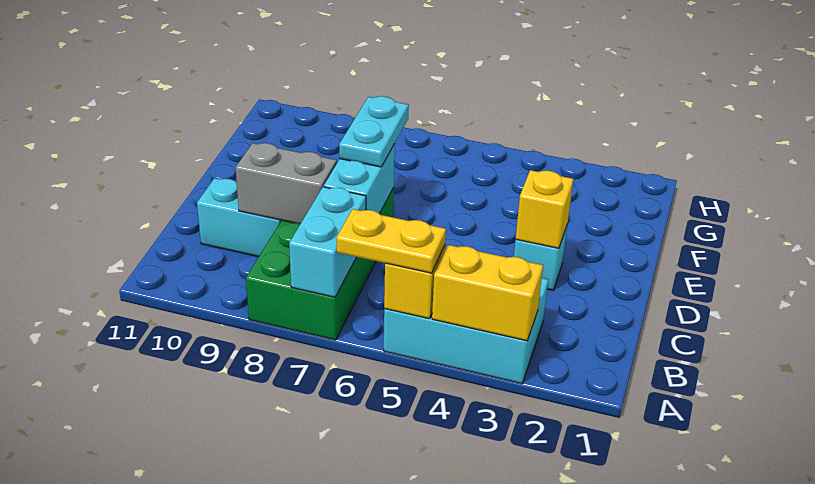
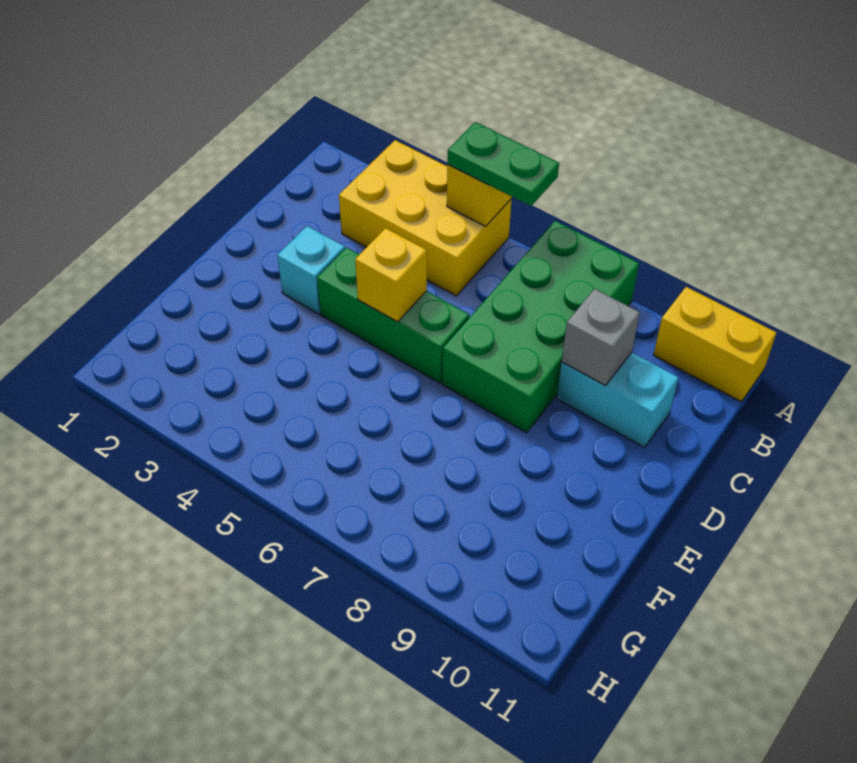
cyan 2x3 brick [384,278,548,384] -> yellow 2x3 brick [339,140,512,296]
yellow 1x2 brick [432,245,543,341] -> yellow 1x2 brick moved to [654,287,777,402]
yellow 1x2 plate [337,209,446,273] -> green 1x2 plate [447,122,559,206]
cyan 1x2 brick [289,187,366,297] -> none
cyan 1x2 brick [324,144,395,214] -> none
grey 1x2 brick [236,143,337,224] -> grey 1x1 brick [562,289,640,385]
yellow 1x1 brick [516,170,573,248] -> yellow 1x1 brick moved to [355,228,427,322]
none -> green 1x3 brick [317,247,469,383]
cyan 1x2 plate [339,96,409,167] -> none

